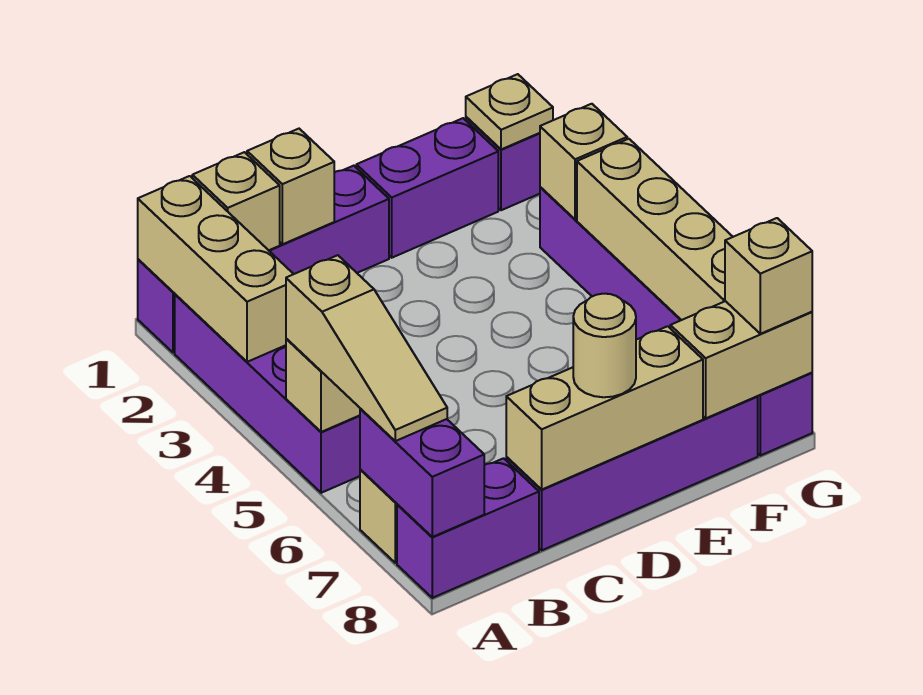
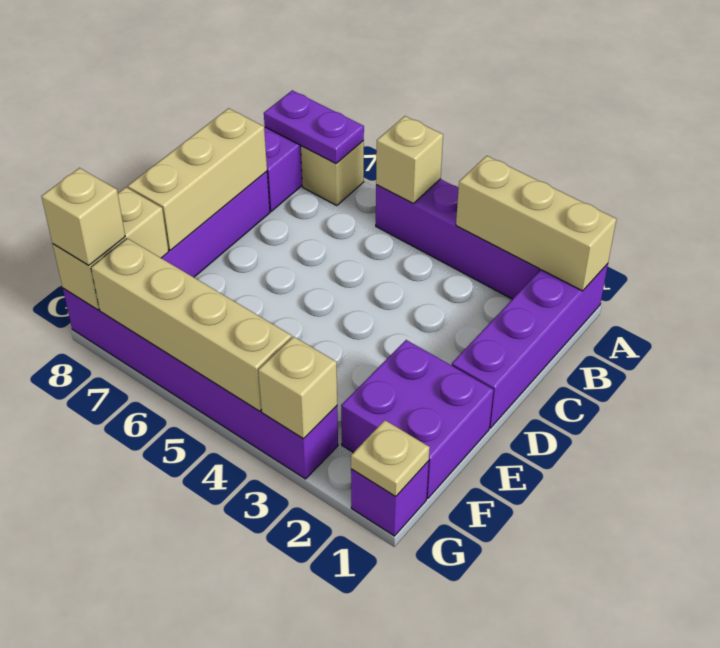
tan 1x3 slope [286,255,447,441] -> none
purple 1x2 brick [360,409,484,537] -> purple 1x2 plate [264,90,364,163]
tan 1x1 brick [192,152,280,250] -> none
tan 1x1 brick [247,129,334,244] -> none
tan 1x1 round brick [573,294,636,397] -> none
purple 1x2 brick [356,118,498,258] -> purple 2x2 brick [341,340,494,499]

